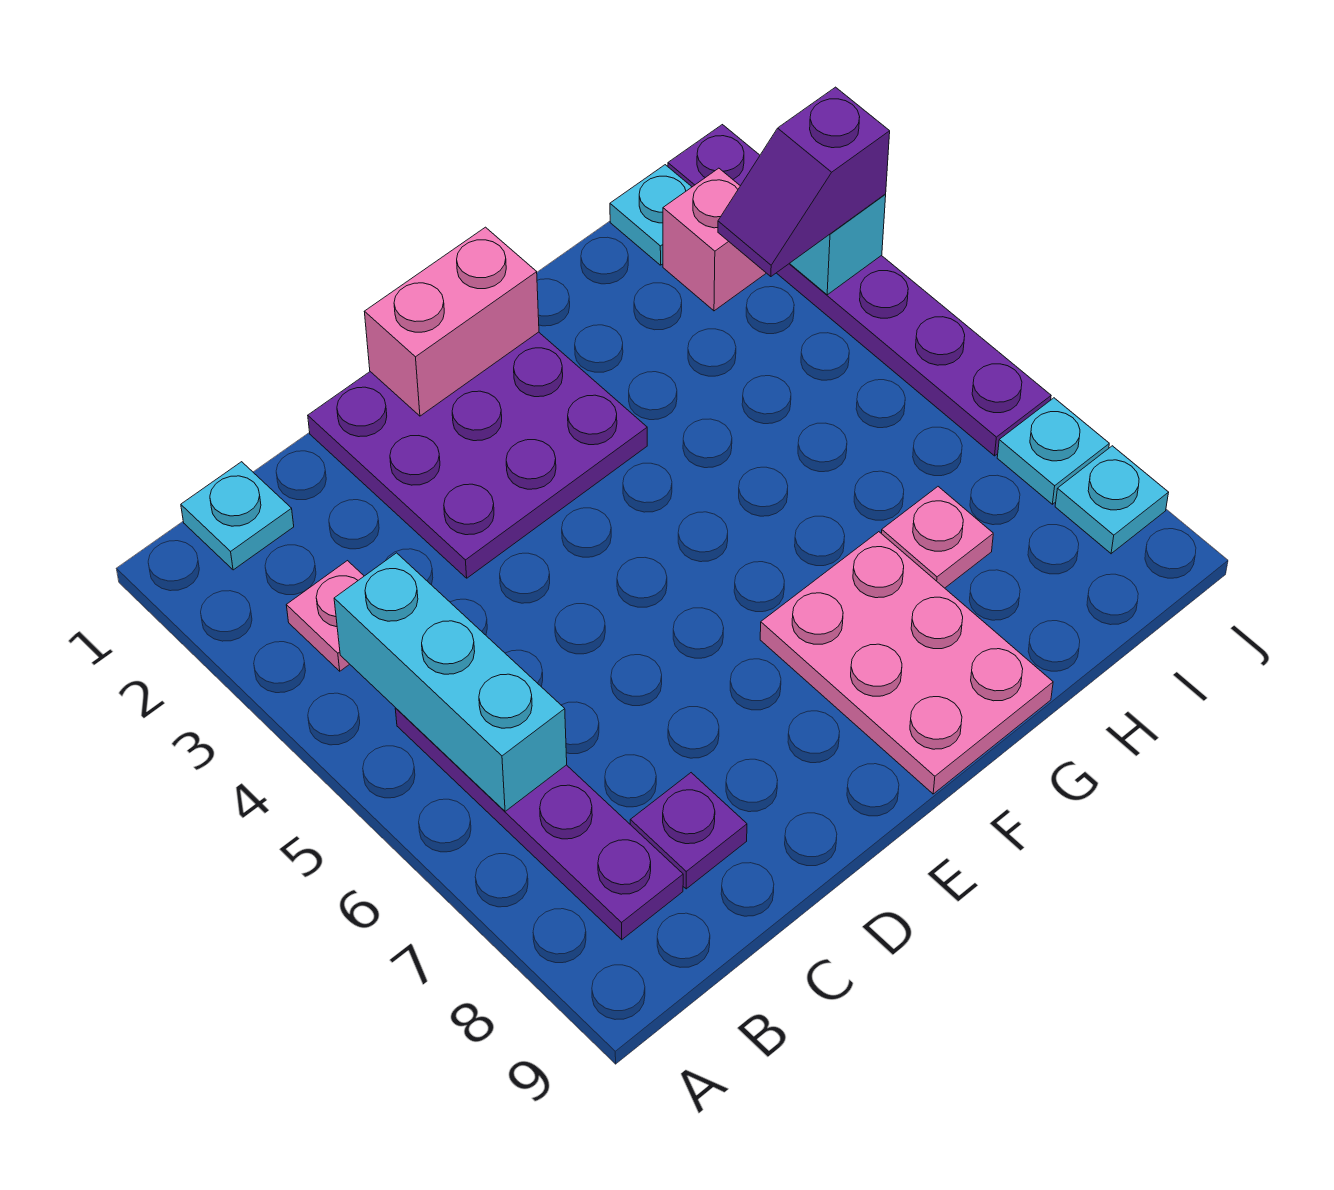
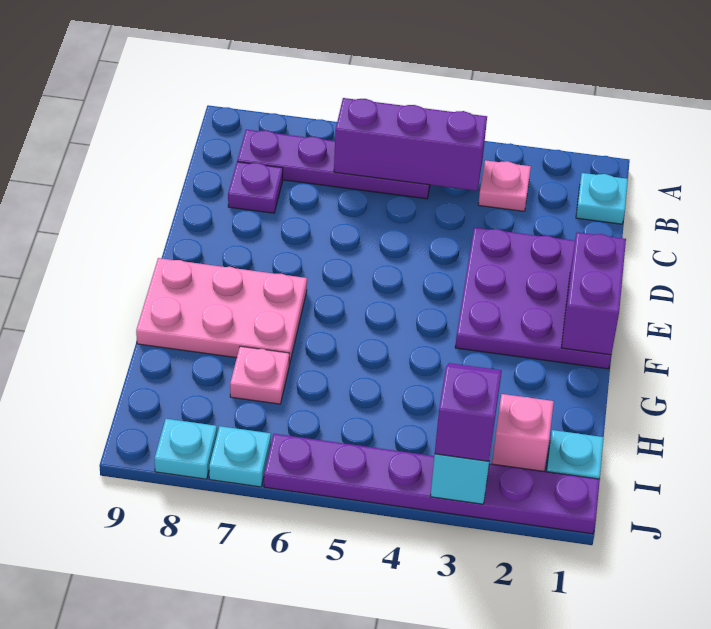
cyan 1x3 brick [334,553,567,811] -> purple 1x3 brick [334,98,487,191]
pink 1x2 brick [364,227,539,416] -> purple 1x2 brick [561,232,626,355]

